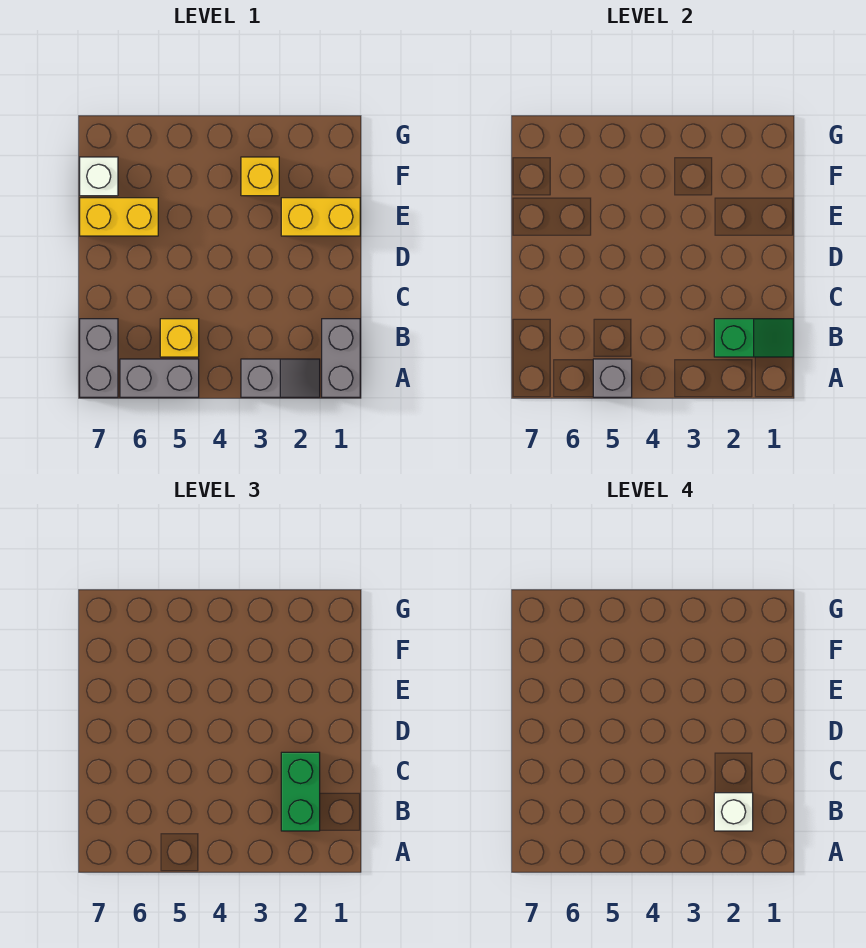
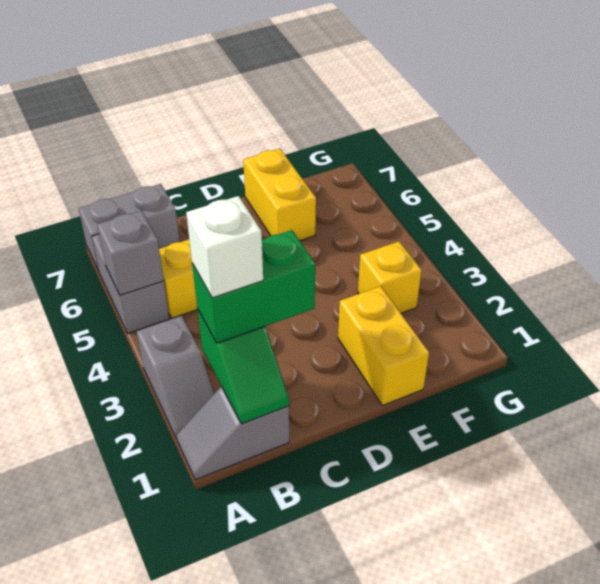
grey 1x2 brick [322,319,360,397] -> grey 1x2 slope [177,387,289,480]
white 1x1 brick [80,157,118,196] -> none

